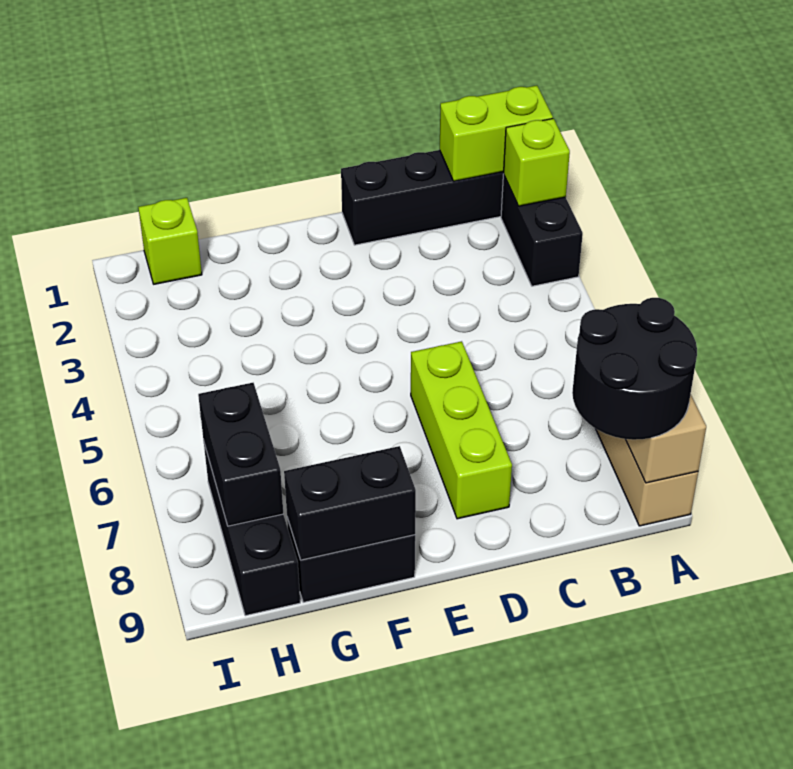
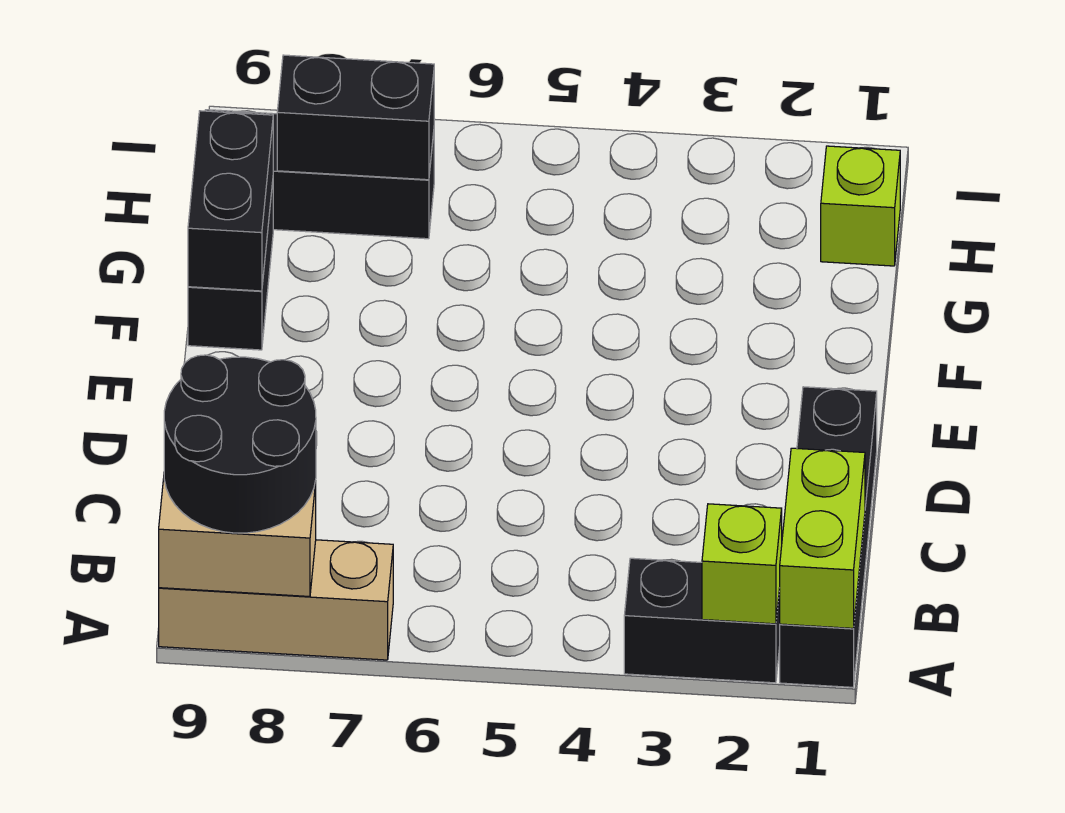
lime 1x3 brick [411,341,512,519] -> none

